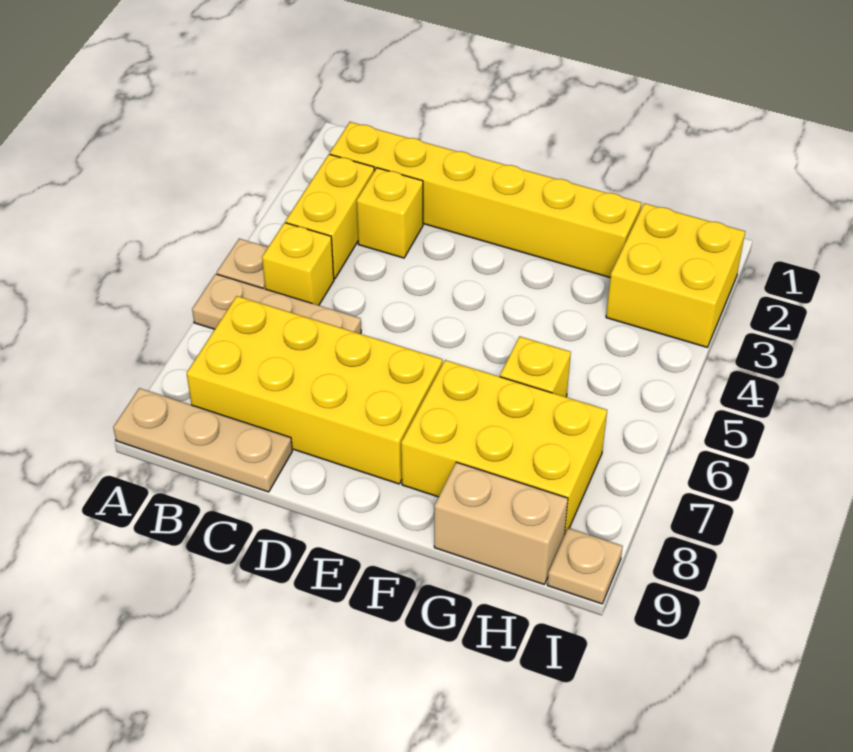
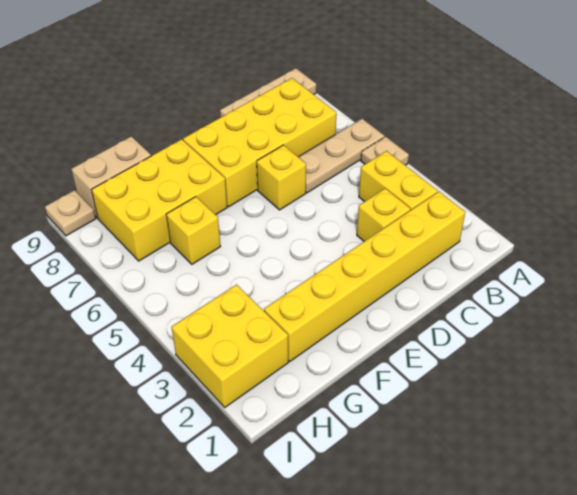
yellow 1x1 brick [262,223,334,305] -> yellow 1x1 brick moved to [257,145,306,210]

